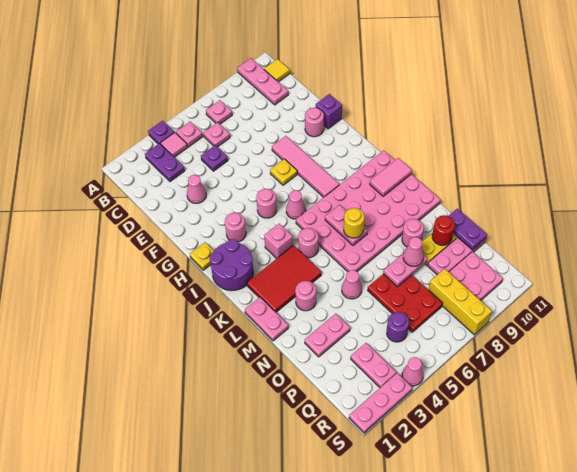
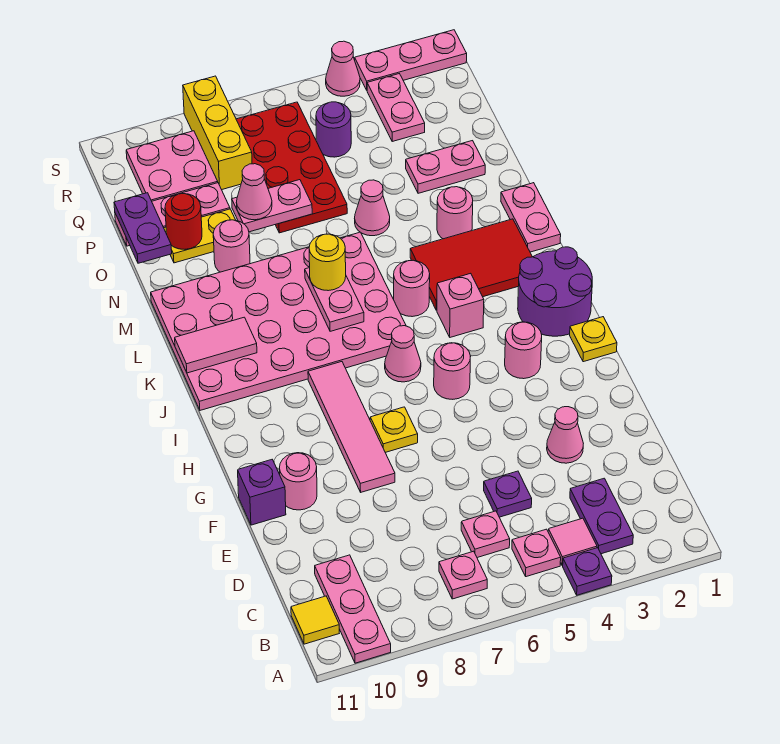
red 2x3 plate [368,274,443,332] -> red 2x4 plate [236,102,347,233]

